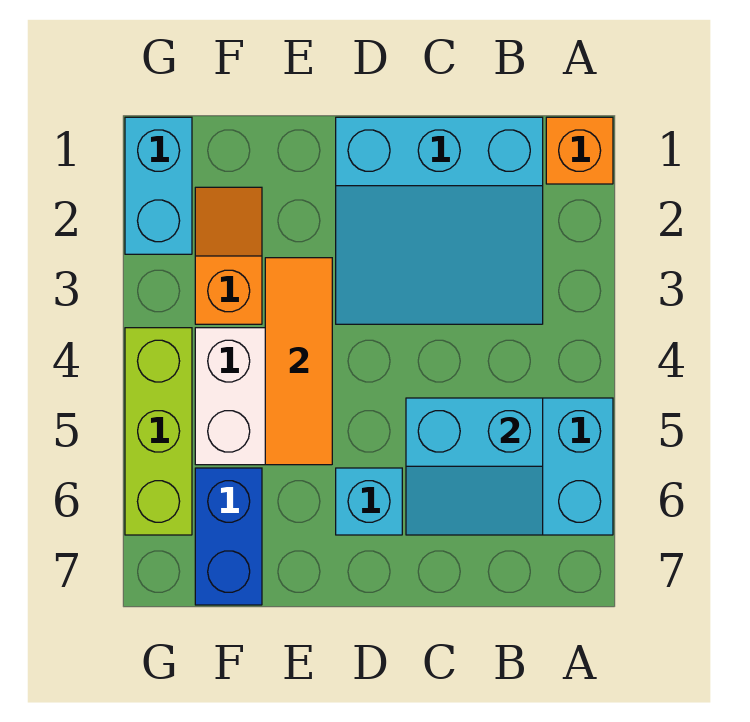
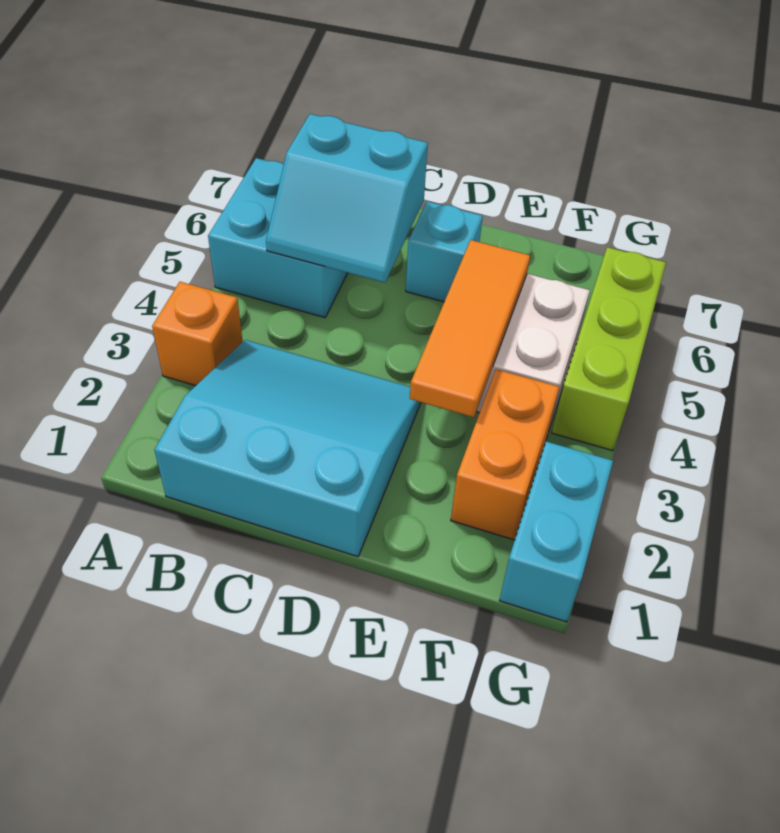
orange 1x1 brick [546,117,613,184] -> orange 1x1 brick moved to [152,282,243,386]
cyan 2x2 slope [406,398,543,535] -> cyan 2x2 slope turned to [266,114,428,282]
orange 1x2 slope [195,187,262,324] -> orange 1x2 brick [451,369,559,540]
blue 1x2 brick [195,468,262,605] -> none

